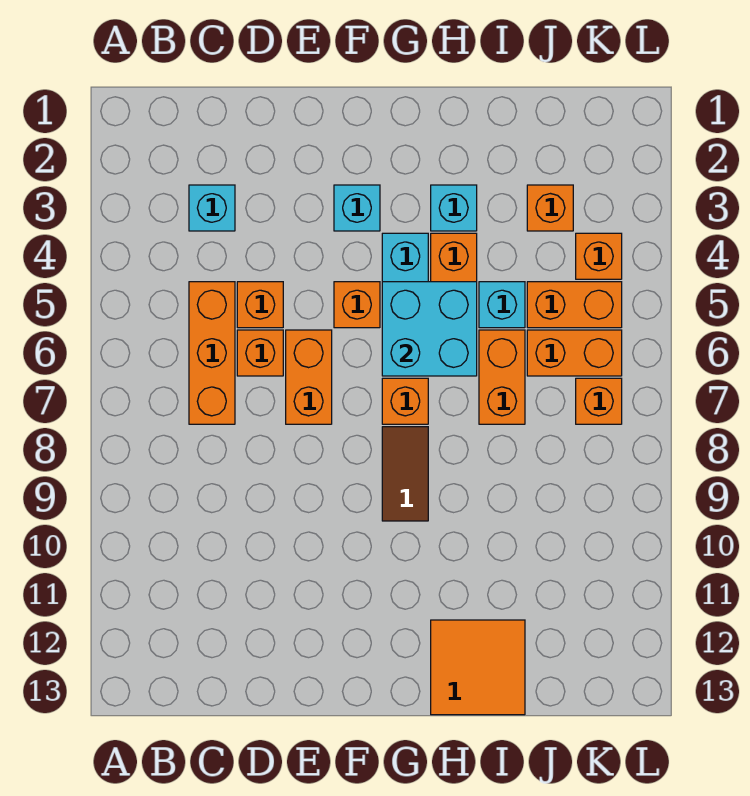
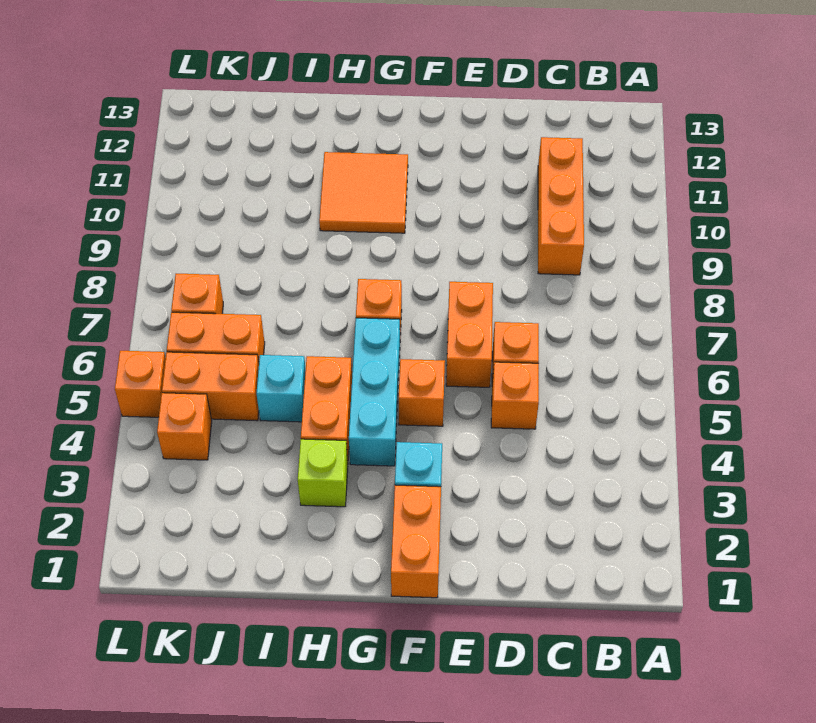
cyan 1x1 brick [189,185,235,231] -> none
orange 1x3 brick [189,282,235,424] -> orange 1x3 brick moved to [538,137,584,275]
cyan 2x2 brick [382,282,477,376] -> none
brown 1x2 tile [382,427,428,521] -> none
cyan 1x1 brick [431,185,477,231] -> lime 1x1 brick [298,439,348,507]
orange 2x2 tile [431,620,525,715] -> orange 2x2 tile moved to [319,152,408,233]
orange 1x2 brick [479,330,525,424] -> orange 1x2 brick moved to [391,485,441,598]
orange 1x1 brick [527,185,573,231] -> orange 1x1 brick moved to [115,351,166,417]

